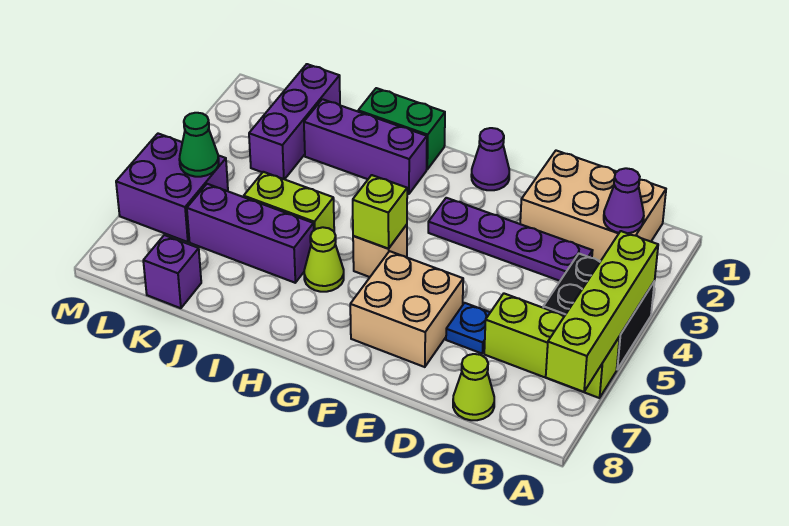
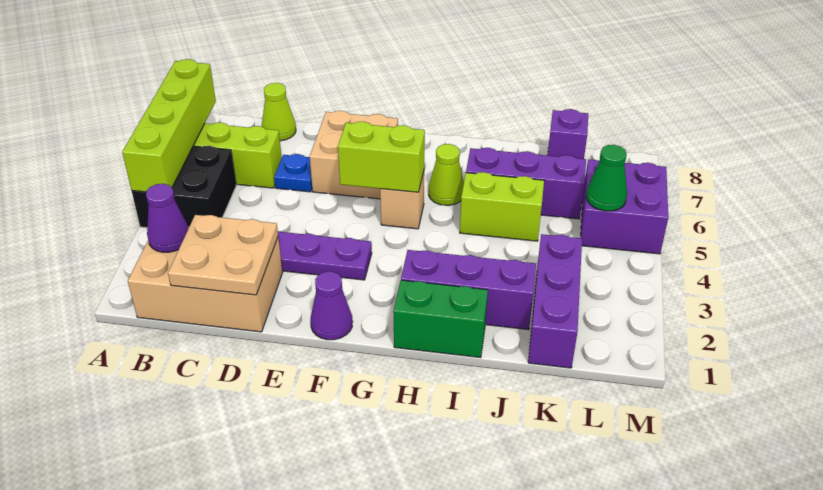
none -> tan 2x2 plate [168,215,278,295]
lime 1x1 brick [353,175,407,249] -> lime 1x2 brick [338,122,425,192]

